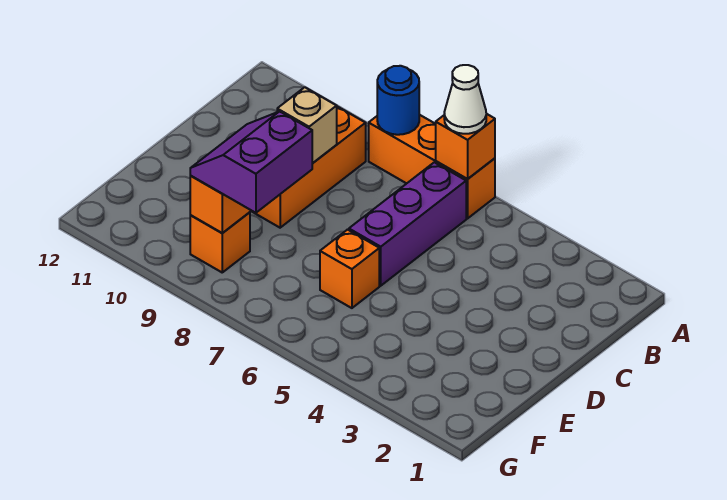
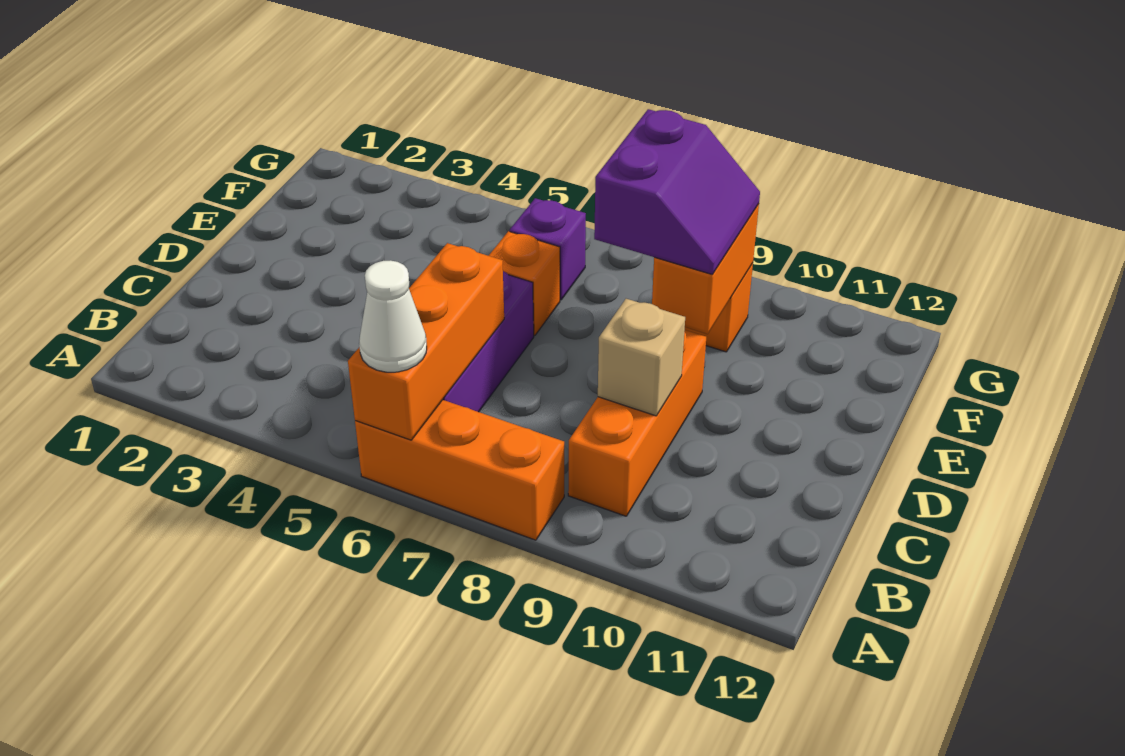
orange 1x1 brick [436,114,495,179] -> orange 1x3 brick [348,243,504,440]
blue 1x1 round brick [377,66,419,135] -> none
none -> purple 1x1 brick [510,198,586,300]

